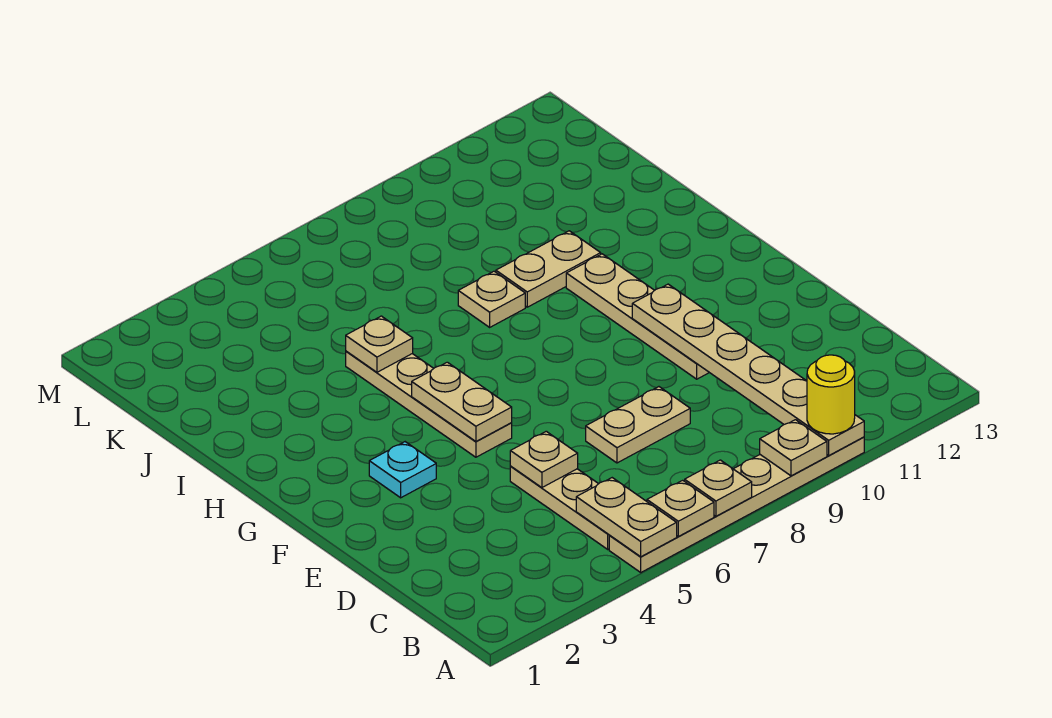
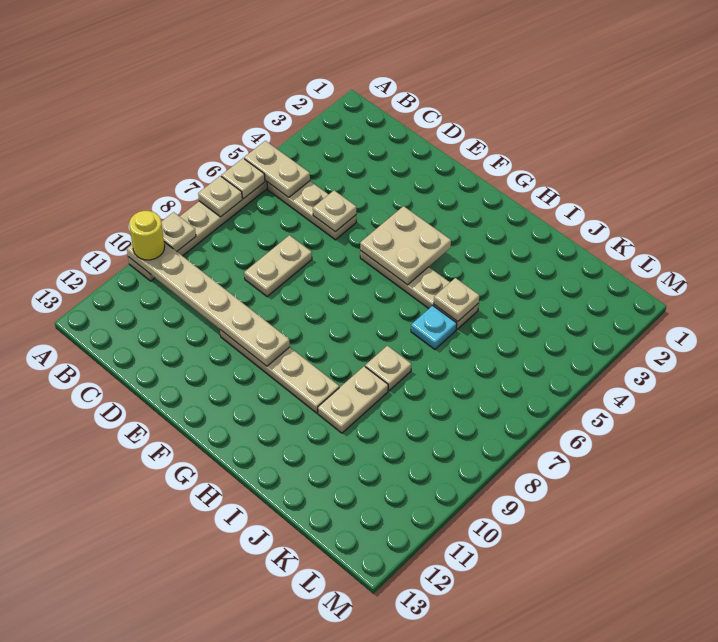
cyan 1x1 plate [369,442,436,498] -> cyan 1x1 plate moved to [411,305,457,349]
tan 1x2 plate [412,362,512,441] -> tan 2x2 plate [360,206,451,285]

